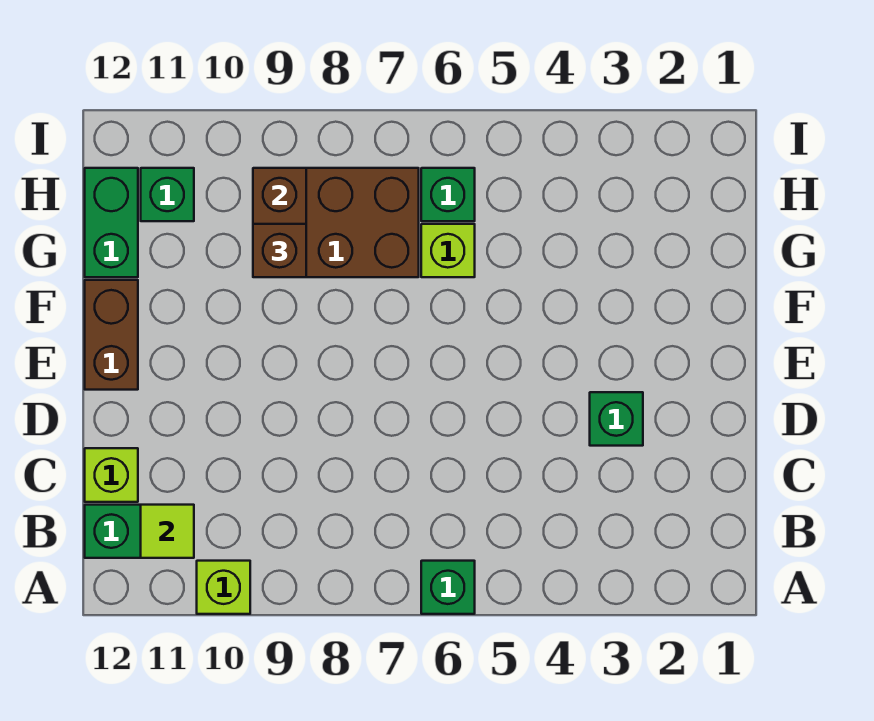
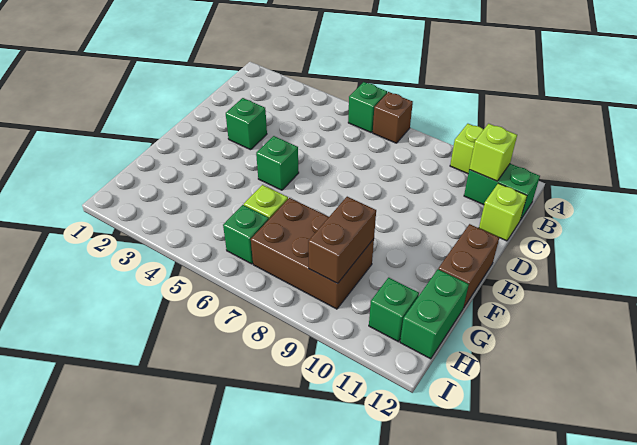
lime 1x1 tile [141,505,194,558] -> lime 1x1 brick [469,124,517,181]
none -> green 1x1 brick [256,136,299,190]
brown 1x1 brick [253,224,306,277] -> brown 1x1 brick moved to [373,92,413,143]

